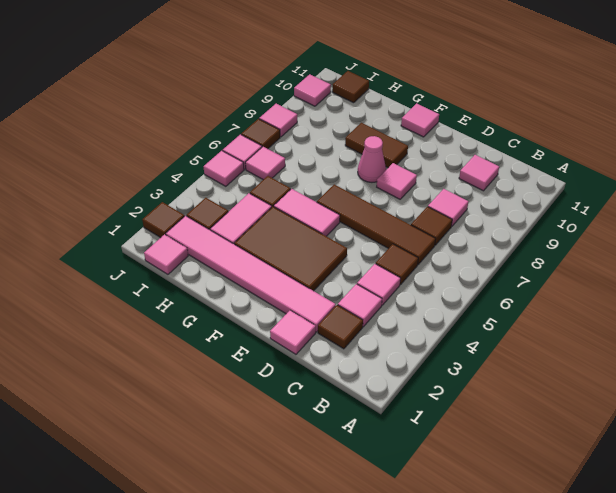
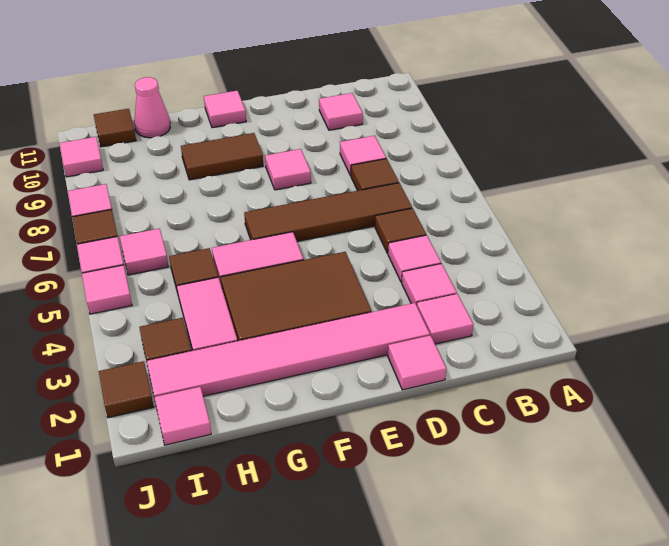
brown 1x1 tile [318,305,363,349] -> pink 1x1 tile [417,294,473,344]
pink 1x1 cone [358,136,386,182] -> pink 1x1 cone moved to [134,77,170,138]

